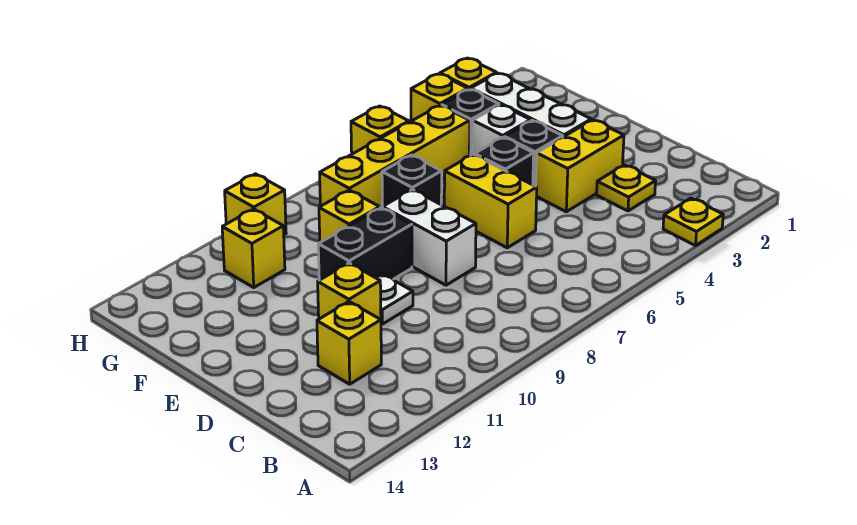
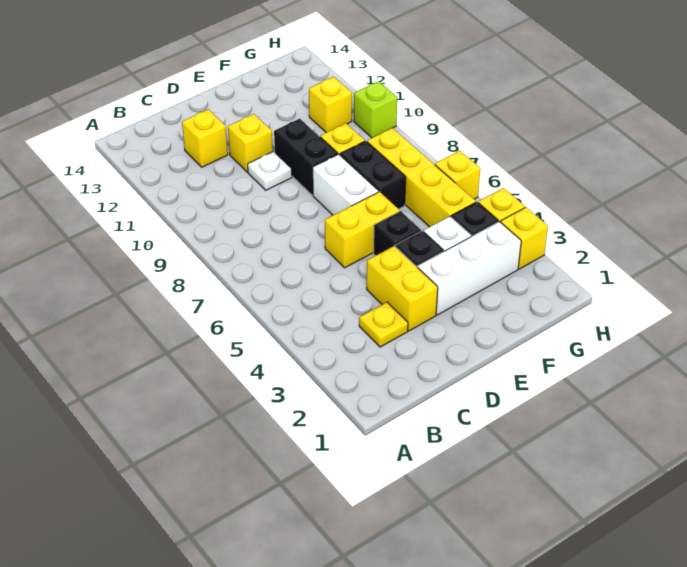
yellow 1x1 plate [663,198,723,246] -> none
white 1x2 brick [383,189,476,285] -> white 1x2 brick turned to [313,154,379,215]
black 1x1 brick [382,155,442,207] -> black 1x2 brick [340,141,406,209]
yellow 1x1 brick [225,174,286,235] -> lime 1x1 brick [354,81,397,138]

